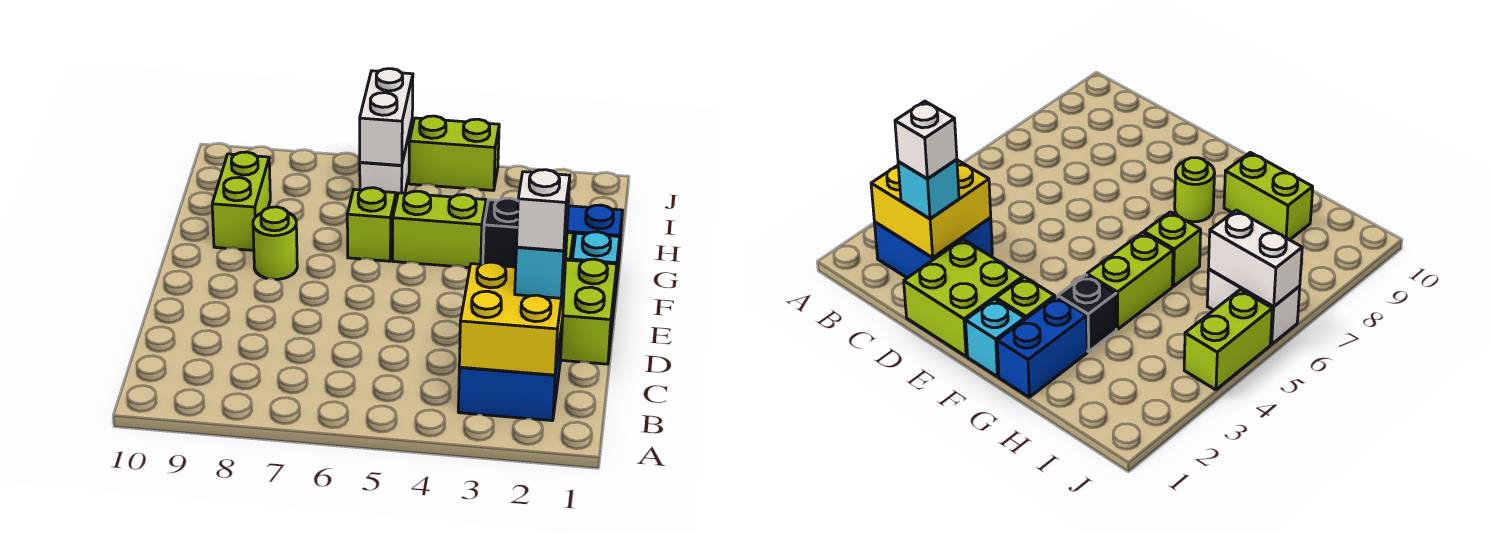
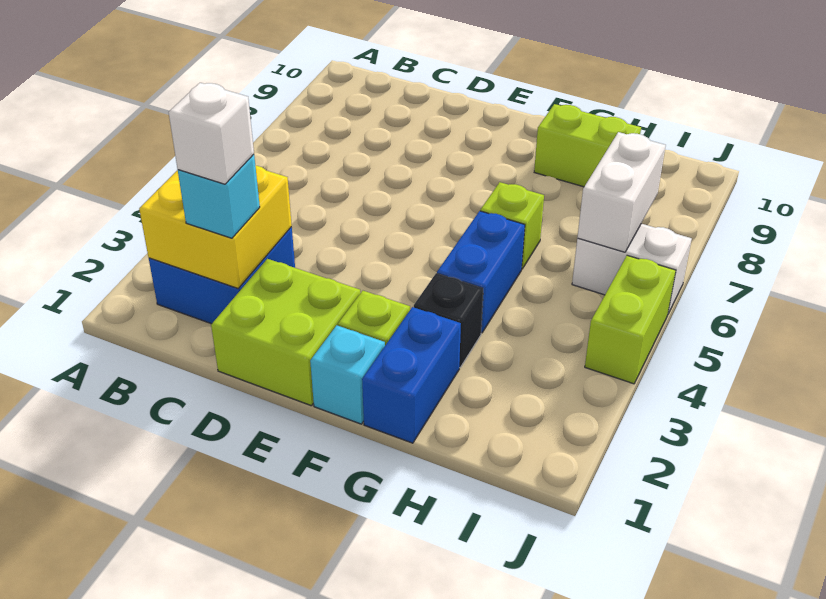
lime 1x1 round brick [253,207,297,279] -> none
lime 1x2 brick [393,191,486,268] -> blue 1x2 brick [437,211,525,333]
white 1x2 brick [360,69,413,165] -> white 1x2 brick turned to [577,132,666,252]

